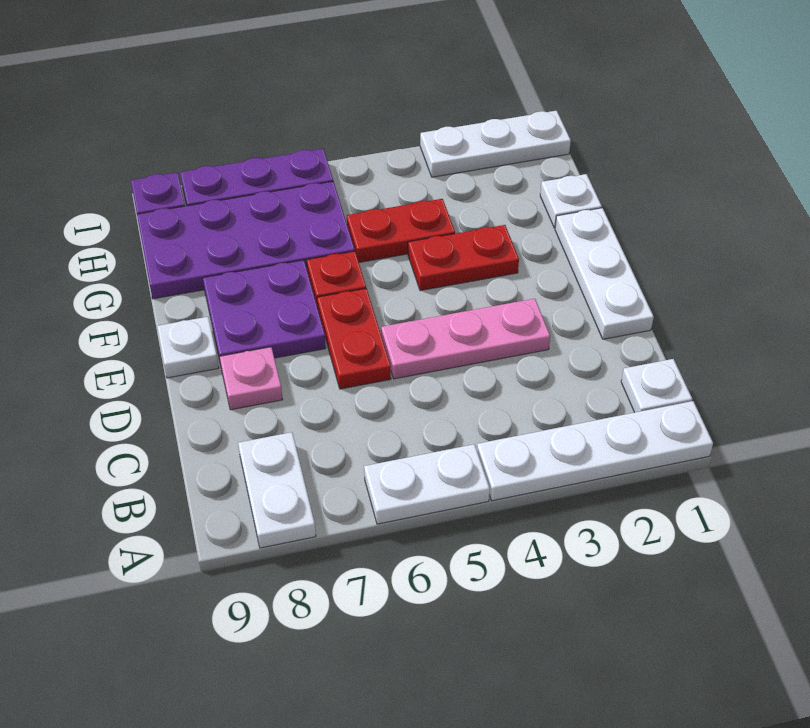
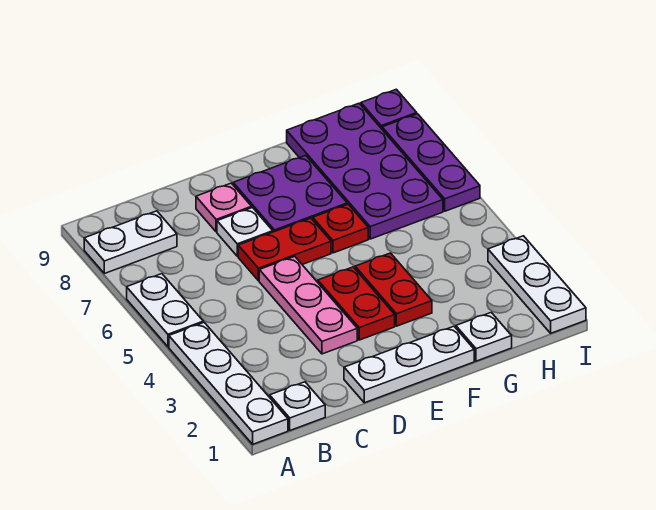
white 1x1 plate [157,317,219,378] -> white 1x1 plate moved to [217,208,273,256]
red 1x2 plate [347,199,455,262] -> red 1x2 plate moved to [318,267,395,340]

